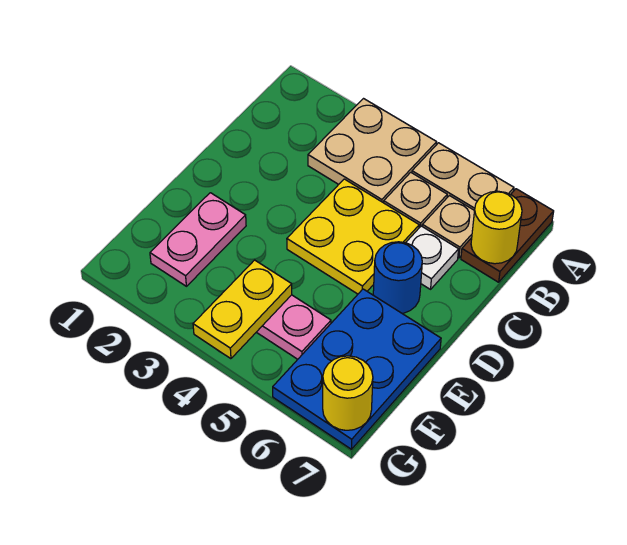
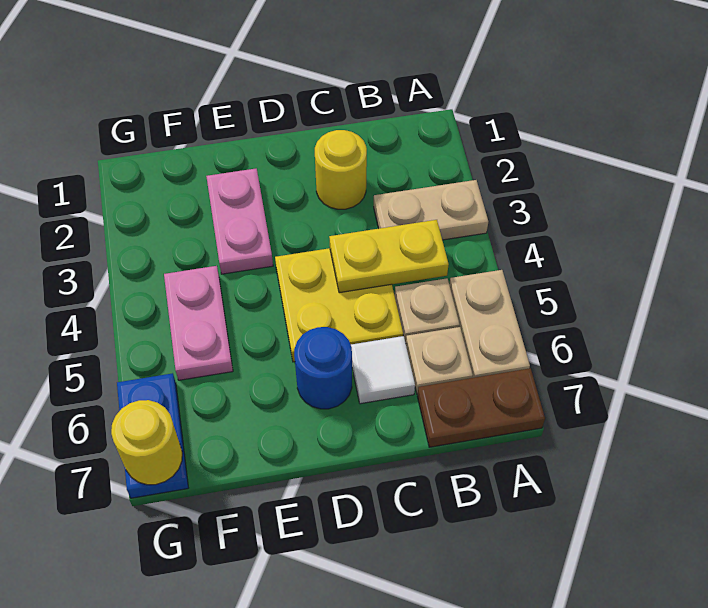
tan 2x2 plate [308,99,437,203] -> tan 1x2 plate [374,180,488,240]
yellow 1x1 round brick [471,191,522,264] -> yellow 1x1 round brick moved to [315,130,367,209]
white 1x1 plate [406,226,459,289] -> white 1x1 tile [351,336,415,404]
pink 1x2 plate [150,193,246,286] -> pink 1x2 plate turned to [206,169,273,274]
blue 2x3 plate [273,289,441,449] -> blue 1x2 plate [117,373,188,498]
yellow 1x2 plate [193,260,292,359] -> yellow 1x2 plate moved to [329,220,449,293]

